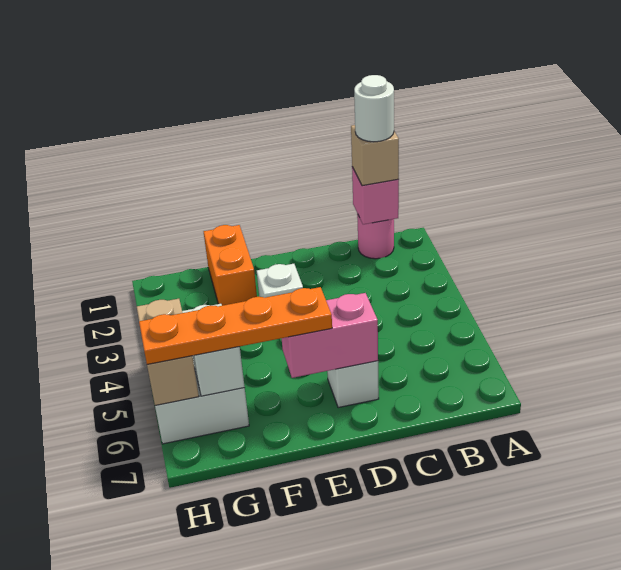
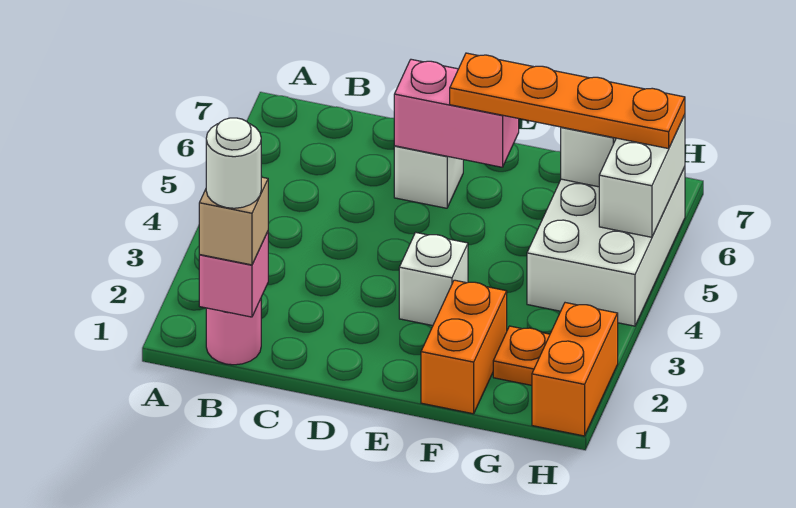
none -> orange 1x1 plate [493,326,550,385]
none -> orange 1x2 brick [532,303,618,436]
tan 1x2 brick [137,299,199,405] -> white 1x2 brick [599,115,685,237]

